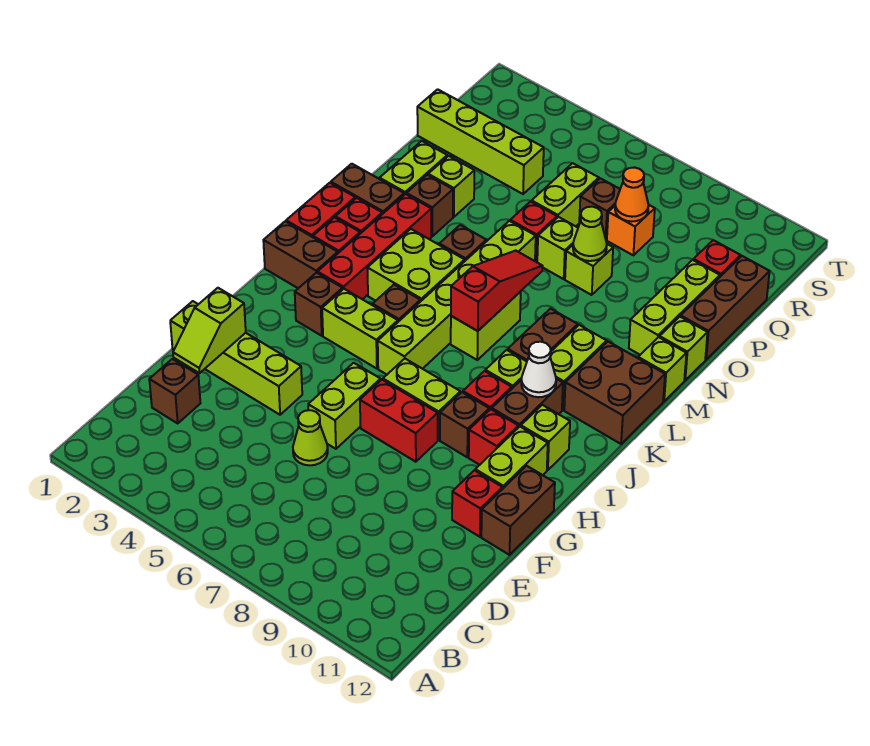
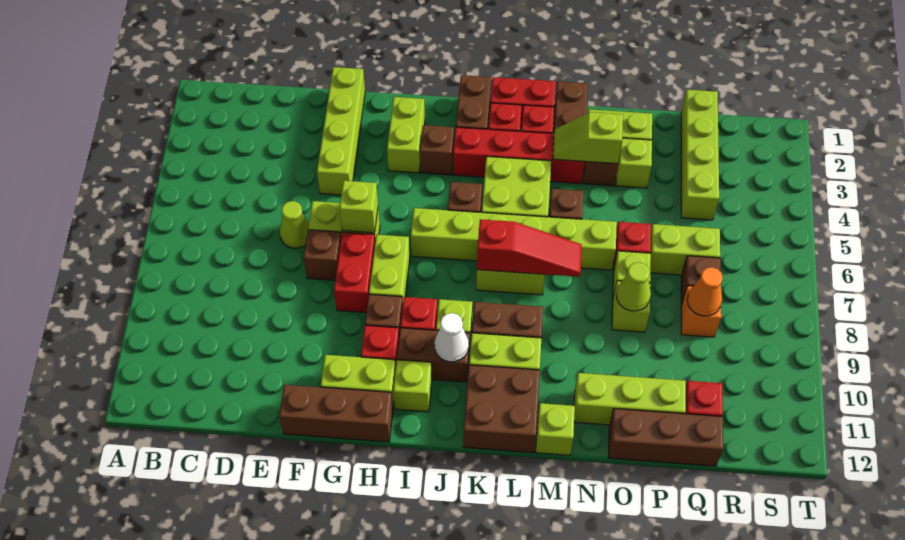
brown 1x1 brick [149,359,200,423] -> brown 1x1 brick moved to [304,230,341,280]
lime 1x2 slope [173,288,246,373] -> lime 1x2 slope moved to [553,112,623,164]
red 1x1 brick [452,470,502,537] -> none
brown 1x2 brick [481,466,555,555] -> brown 1x3 brick [279,385,393,442]
lime 1x2 brick [322,289,398,369] -> lime 1x2 brick moved to [387,97,425,173]
lime 1x1 brick [660,317,708,380] -> lime 1x1 brick moved to [339,181,378,233]

